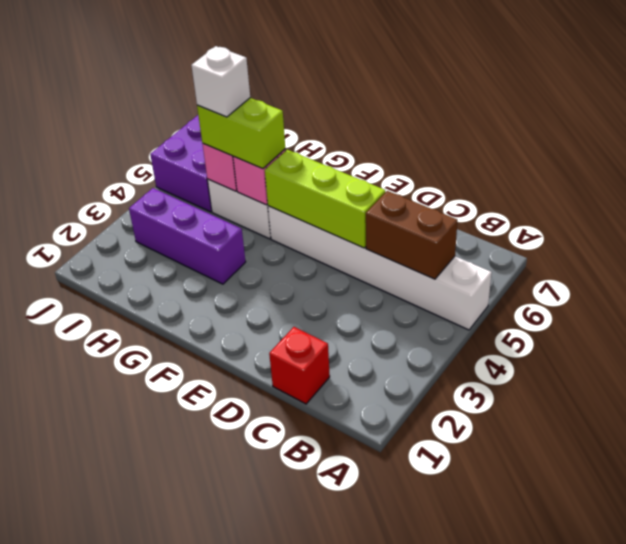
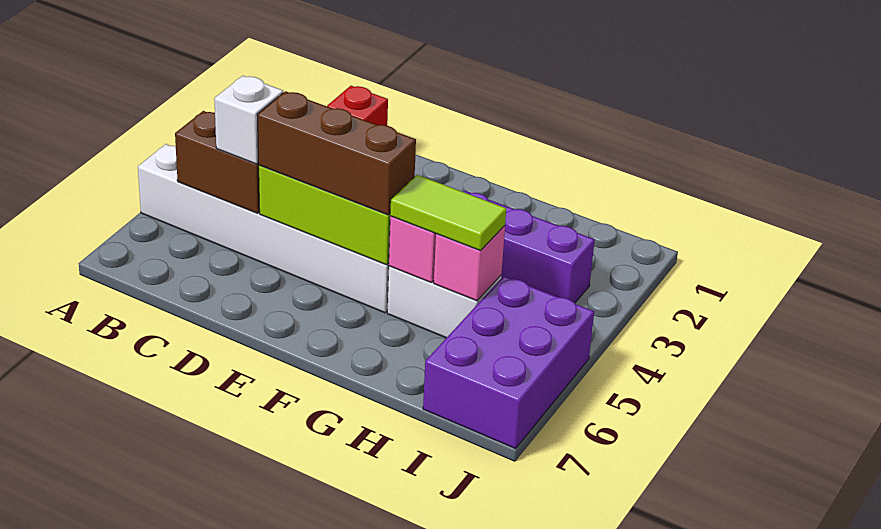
none -> brown 1x3 brick [257,91,416,215]
lime 1x2 brick [197,98,285,169] -> lime 1x2 tile [390,175,506,250]
white 1x1 brick [191,46,250,117] -> white 1x1 brick moved to [214,76,283,164]

